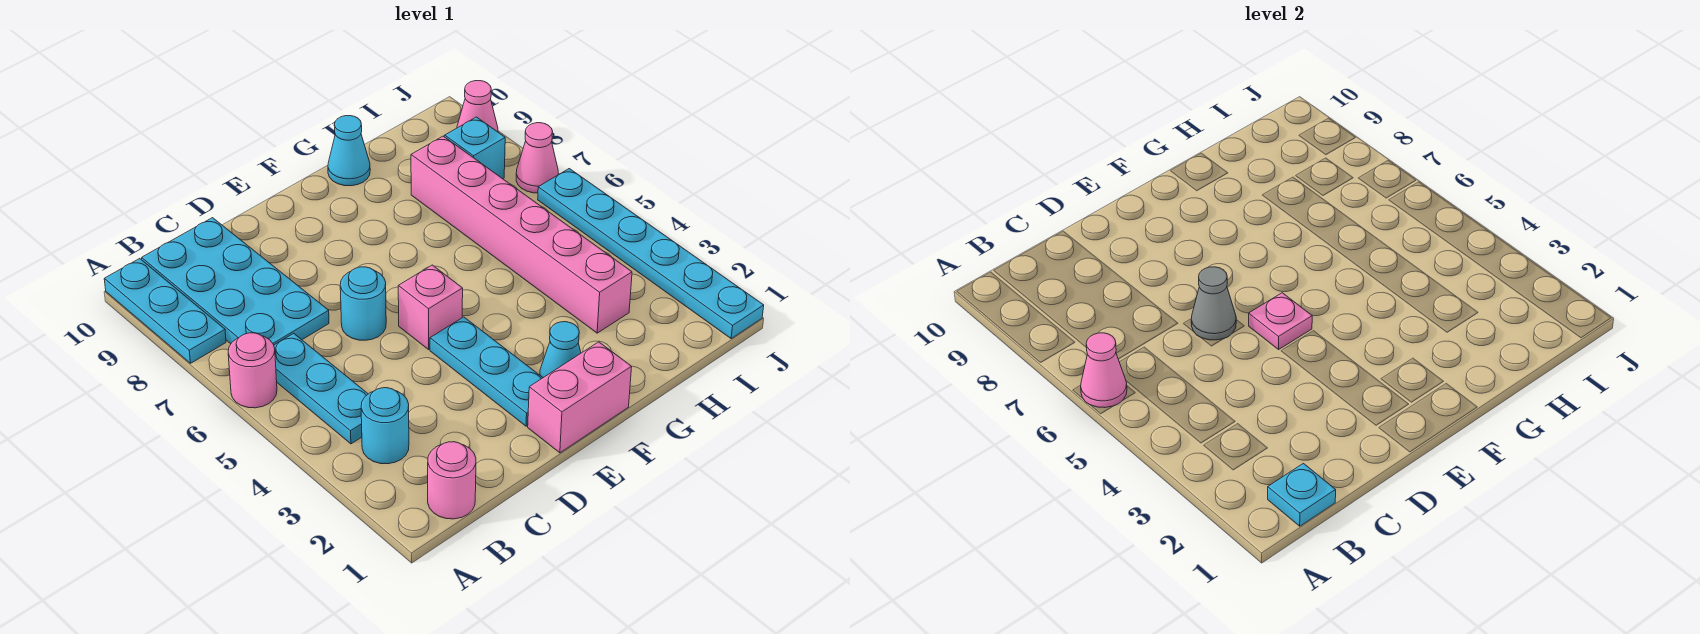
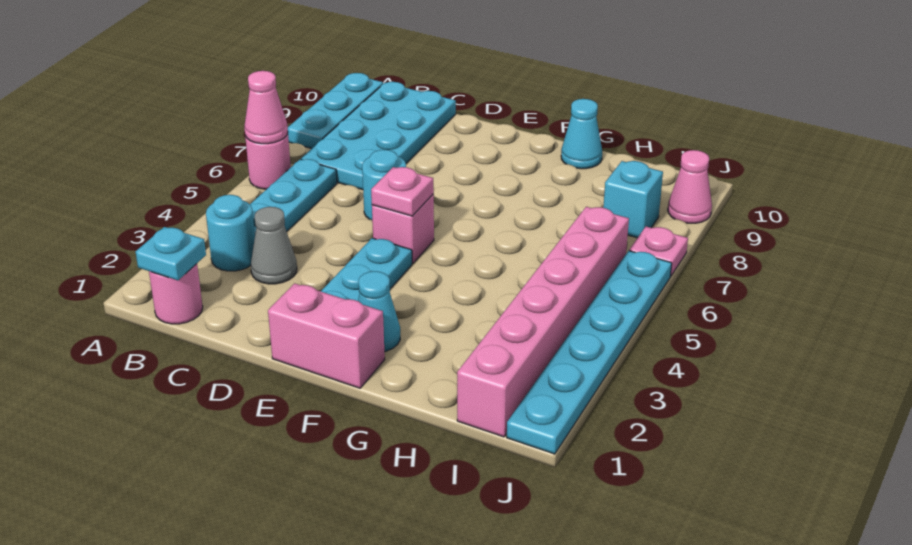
grey 1x1 cone [1191,267,1236,340] -> grey 1x1 cone moved to [251,207,297,284]
pink 1x6 brick [411,136,632,333] -> pink 1x6 brick moved to [457,207,629,437]
pink 1x1 cone [516,123,558,193] -> pink 1x1 plate [629,227,688,276]

